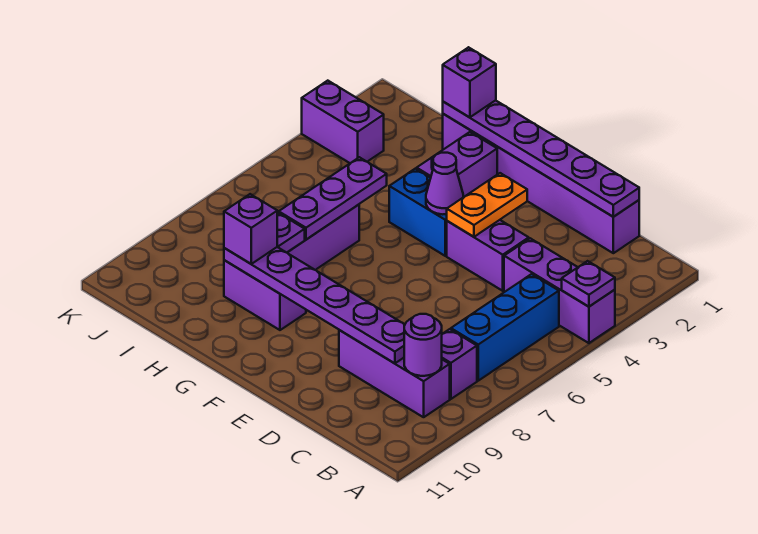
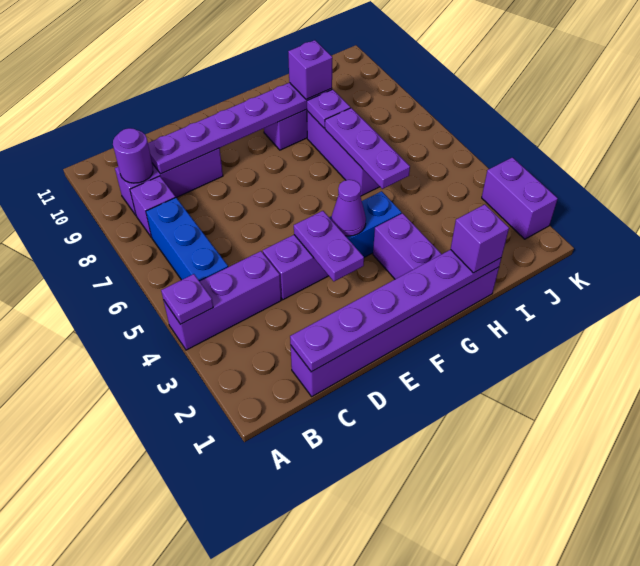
orange 1x2 plate [447,173,527,237] -> purple 1x2 plate [294,211,364,281]
purple 1x2 brick [302,81,384,163] -> purple 1x2 brick turned to [482,157,558,239]

